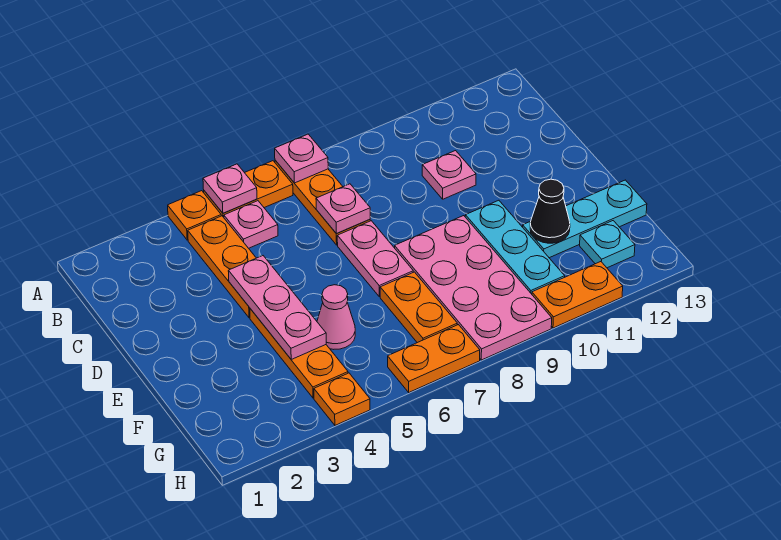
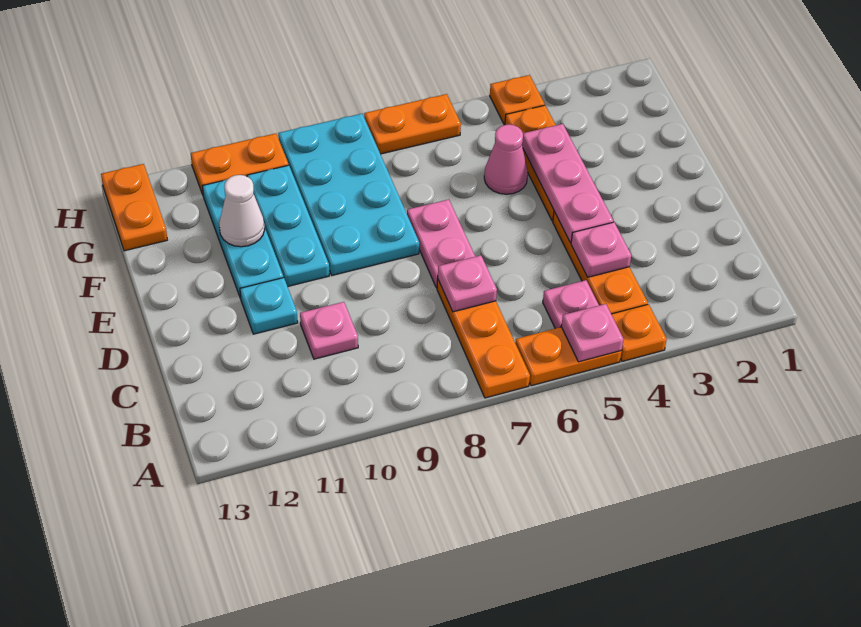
pink 1x1 plate [275,134,328,183] -> pink 1x1 plate moved to [571,222,631,277]
pink 2x4 plate [395,216,552,360] -> cyan 2x4 plate [278,114,419,275]
orange 1x2 plate [380,272,457,343] -> orange 1x2 plate moved to [101,164,167,251]
cyan 1x3 plate [523,180,647,258] -> cyan 1x3 plate turned to [202,180,283,298]
black 1x1 cone [530,179,570,243] -> white 1x1 cone [219,175,265,247]
cyan 1x1 plate [580,221,635,268] -> cyan 1x1 plate moved to [240,278,298,334]

